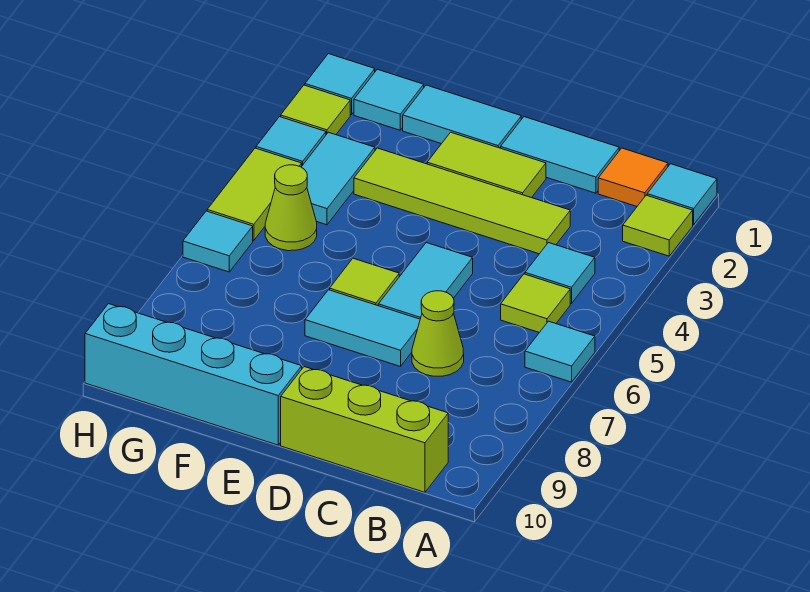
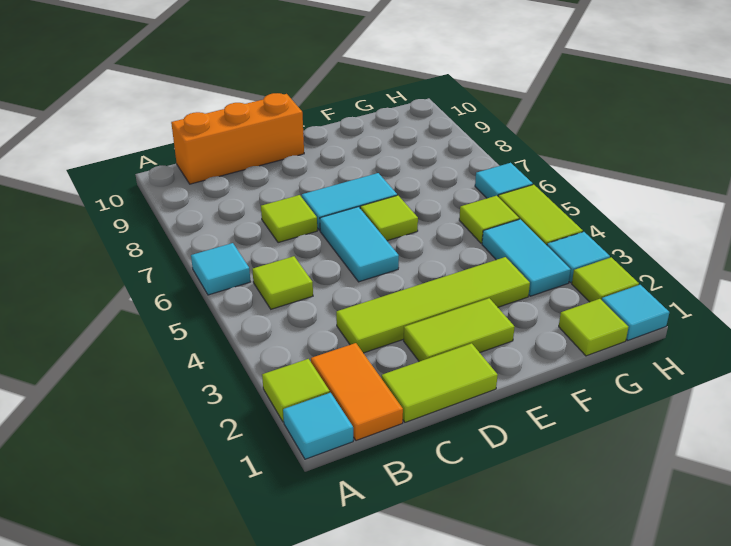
orange 1x1 tile [598,148,668,206] -> orange 1x2 tile [311,343,403,441]
cyan 1x1 tile [525,243,595,303] -> none
lime 1x3 brick [281,367,448,492] -> orange 1x3 brick [171,93,304,184]
cyan 1x2 tile [501,117,619,193] -> lime 1x2 tile [382,343,498,422]
lime 1x1 cone [412,291,464,376] -> lime 1x1 tile [261,195,317,243]
cyan 1x2 tile [403,85,521,148] -> none
cyan 1x4 brick [85,304,302,445] -> none
cyan 1x1 tile [354,69,424,130] -> lime 1x1 tile [559,299,628,356]
lime 1x1 cone [265,165,317,251] -> lime 1x1 tile [459,196,519,243]

